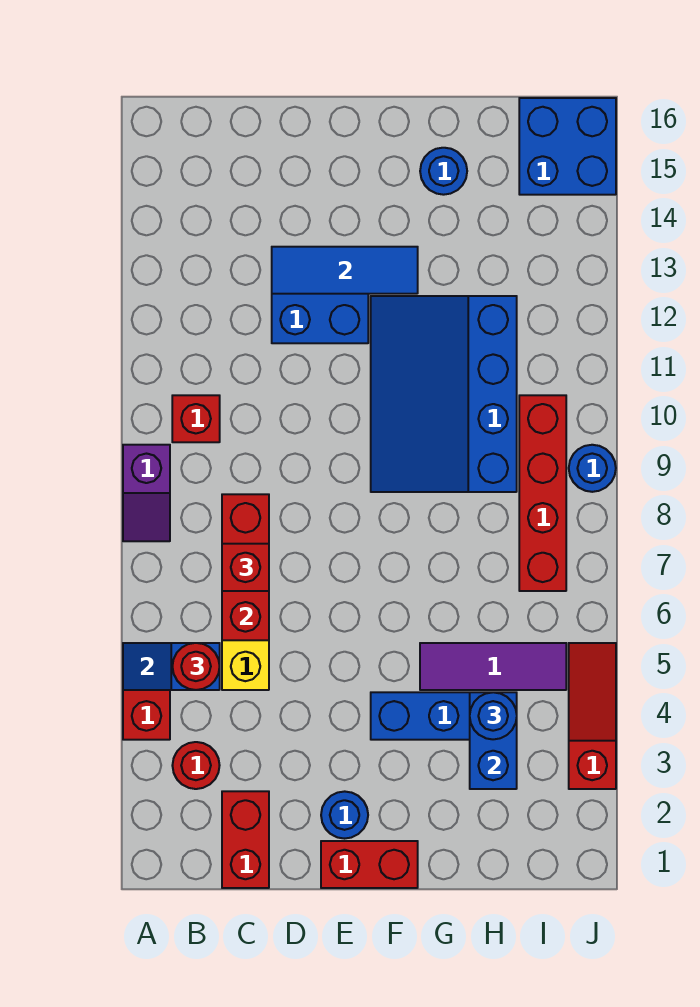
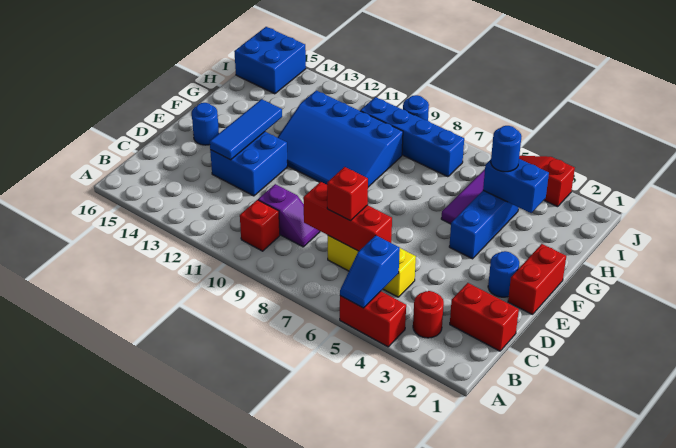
purple 1x2 slope [123,445,170,541] -> purple 1x2 slope moved to [258,184,320,247]
red 1x1 round brick [172,643,220,690] -> none
blue 1x1 round brick [420,148,467,195] -> blue 1x1 round brick moved to [192,103,219,145]
red 1x4 brick [519,395,566,591] -> blue 1x4 brick [360,97,464,177]

